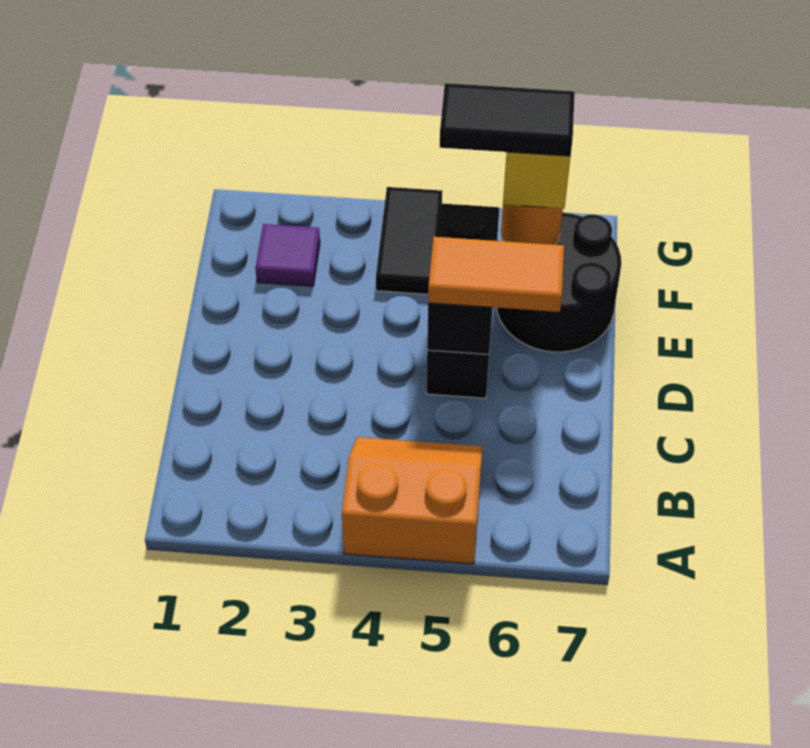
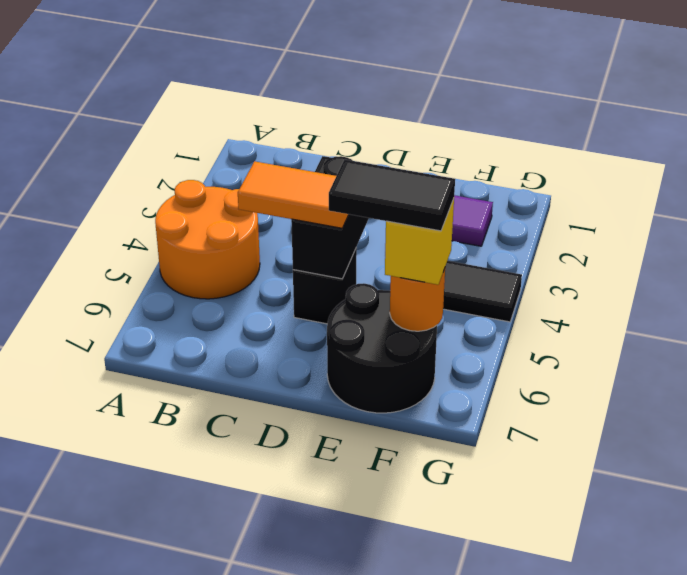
orange 2x2 slope [342,437,483,564] -> orange 2x2 round brick [155,180,260,299]
black 1x2 brick [427,203,499,354] -> black 1x2 brick turned to [291,156,369,279]
orange 1x2 tile [428,237,564,312] -> orange 1x2 tile turned to [238,161,349,228]
black 1x2 tile [440,83,575,156] -> black 1x2 tile turned to [329,159,455,231]

